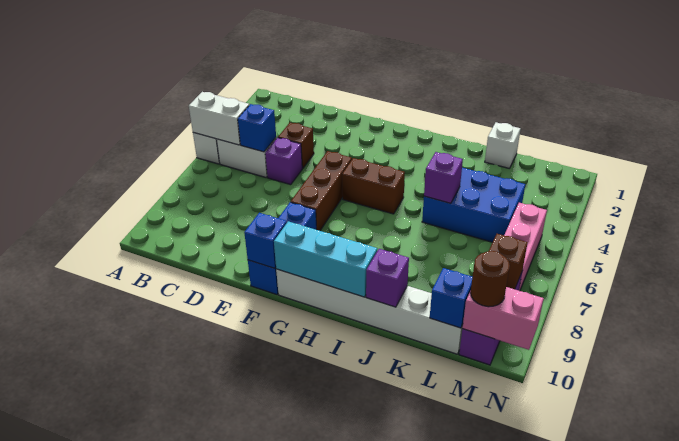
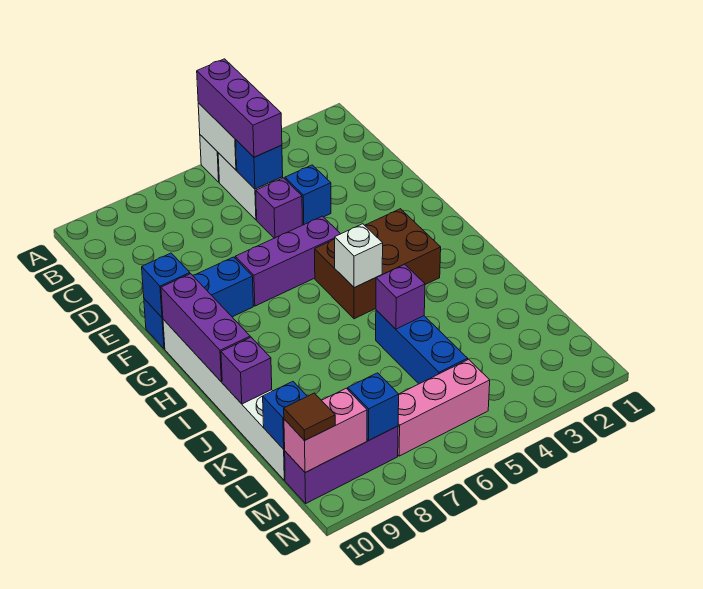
none -> purple 1x3 brick [197,59,282,157]
brown 1x1 brick [278,123,314,168] -> blue 1x1 brick [285,165,331,225]
brown 1x3 brick [291,151,352,231] -> purple 1x3 brick [235,216,340,306]
brown 1x2 brick [342,158,405,214] -> brown 2x3 brick [315,209,441,319]
cyan 1x3 brick [274,221,377,297] -> purple 1x3 brick [161,274,250,382]
blue 2x3 brick [422,168,525,242] -> blue 1x3 brick [376,310,468,384]
white 1x1 brick [485,122,521,168] -> white 1x1 brick moved to [335,224,383,288]
brown 1x1 brick [489,234,528,289] -> blue 1x1 brick [348,373,399,441]
pink 1x2 brick [463,287,544,350] -> pink 1x2 brick turned to [284,388,367,473]
brown 1x1 round brick [471,251,510,307] -> brown 1x1 tile [284,393,335,441]

